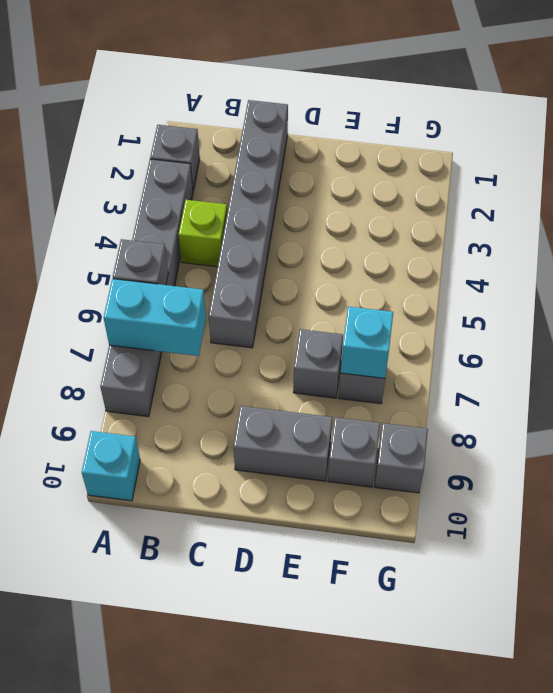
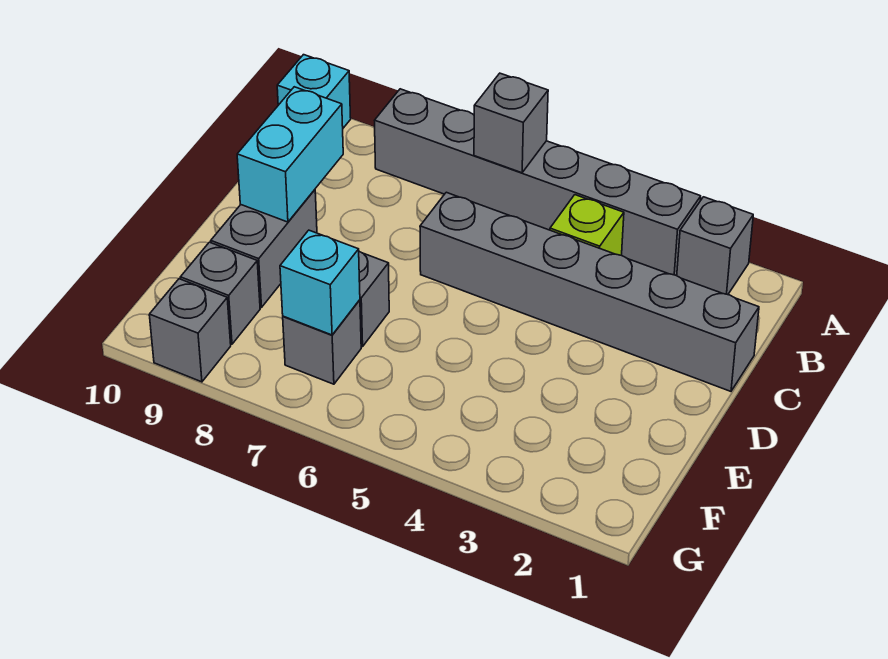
cyan 1x2 brick [104,279,206,356] -> cyan 1x2 brick moved to [237,87,343,222]

